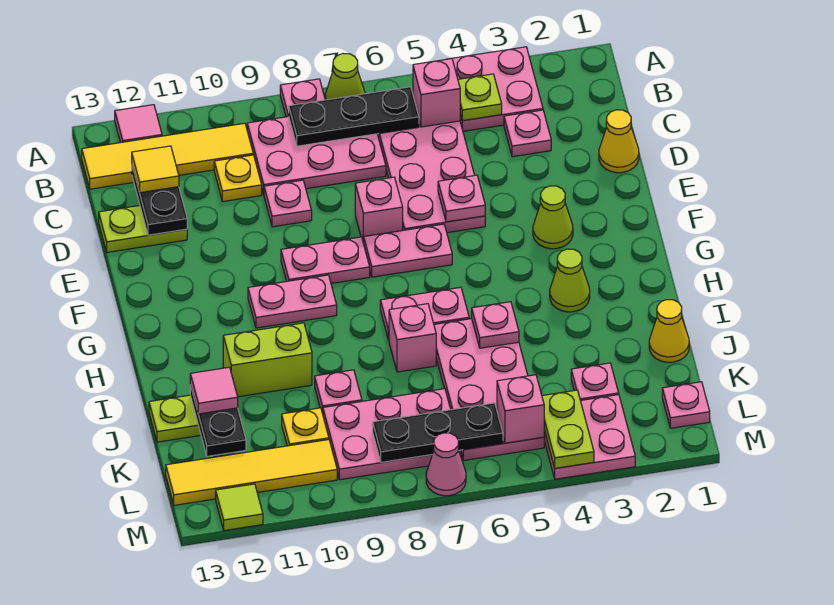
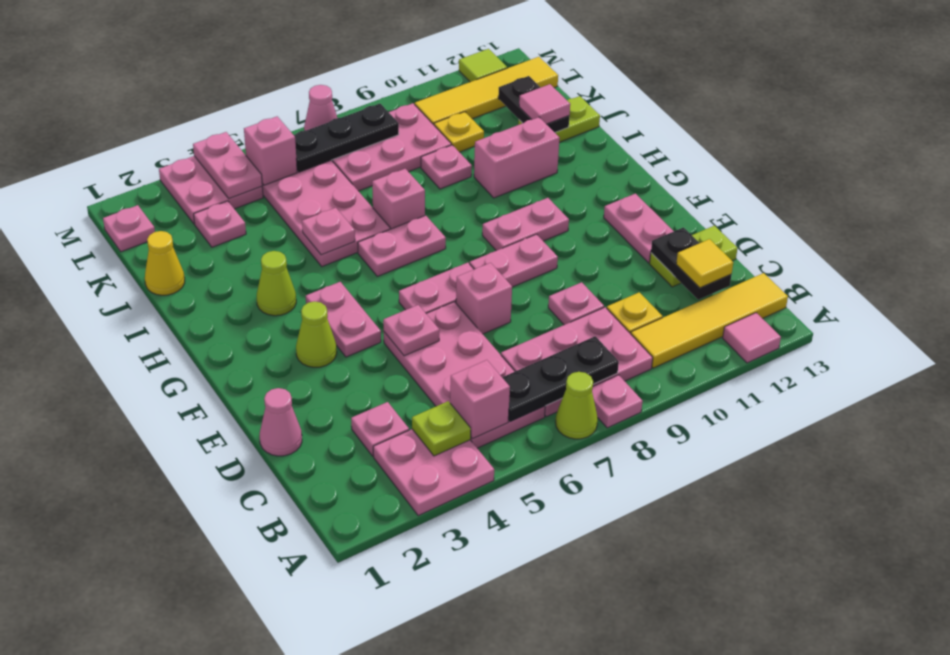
yellow 1x1 cone [599,110,639,173] -> pink 1x1 cone [260,388,302,456]
none -> pink 1x2 plate [604,193,674,263]
none -> pink 1x2 plate [306,282,381,357]
lime 1x2 brick [223,323,312,397] -> pink 1x2 brick [474,117,560,198]
lime 1x2 plate [542,390,594,468] -> pink 1x2 plate [193,132,262,199]

